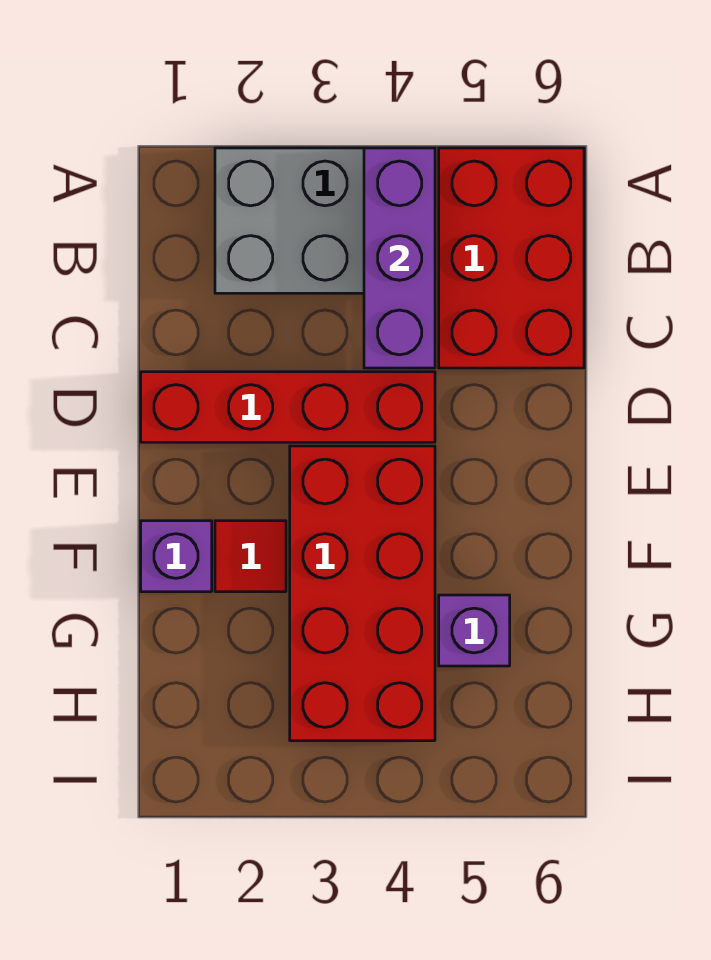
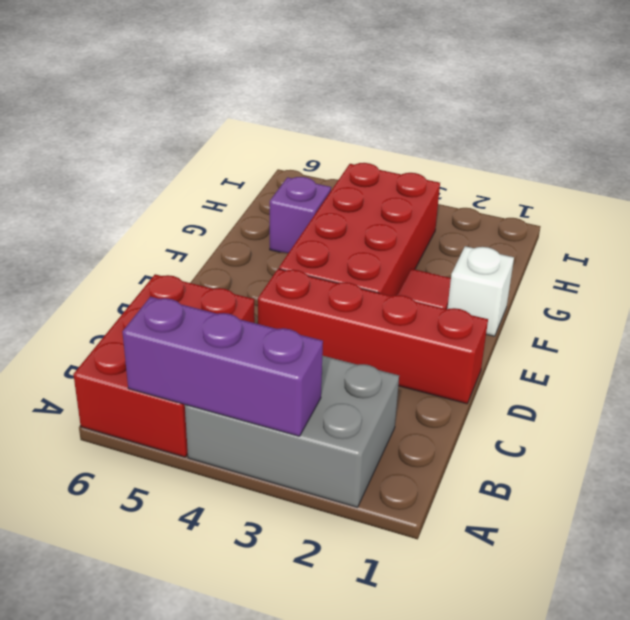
purple 1x3 brick [364,148,435,368] -> purple 1x3 brick turned to [122,297,323,436]
purple 1x1 brick [141,521,212,592] -> white 1x1 brick [447,246,514,336]

